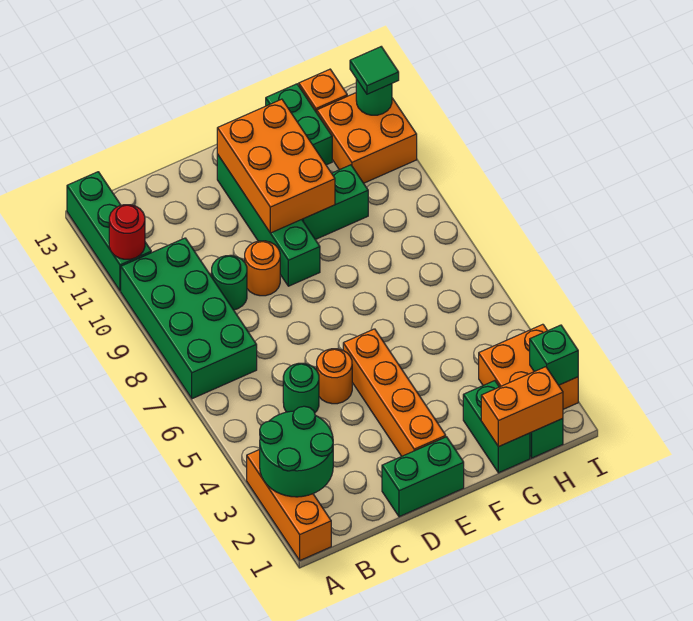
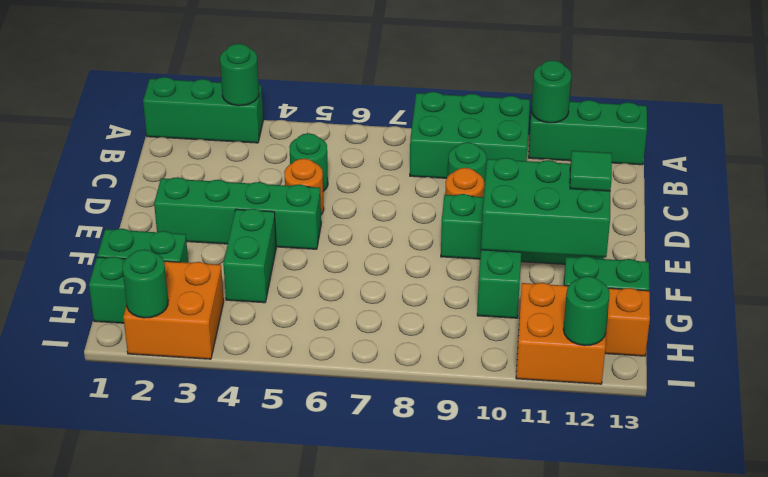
orange 1x3 brick [247,449,331,560] -> green 1x3 brick [143,77,263,143]
green 2x2 round brick [260,406,333,497] -> green 1x1 round brick [220,44,259,106]
green 2x4 brick [121,238,257,399] -> green 2x3 brick [410,92,530,178]
red 1x1 round brick [109,205,145,259] -> green 1x1 round brick [531,60,571,123]
green 1x2 brick [382,437,464,517] -> green 1x2 brick moved to [223,209,276,303]
orange 1x4 brick [343,329,446,456] -> green 1x4 brick [154,177,321,249]
orange 2x3 brick [217,99,335,233] -> green 2x3 brick [481,158,610,257]
orange 1x2 brick [481,367,563,447] -> none
green 1x1 brick [530,325,578,385] -> green 1x1 round brick [122,249,168,318]
green 1x1 tile [350,47,399,94] -> green 1x1 tile moved to [570,151,612,191]

